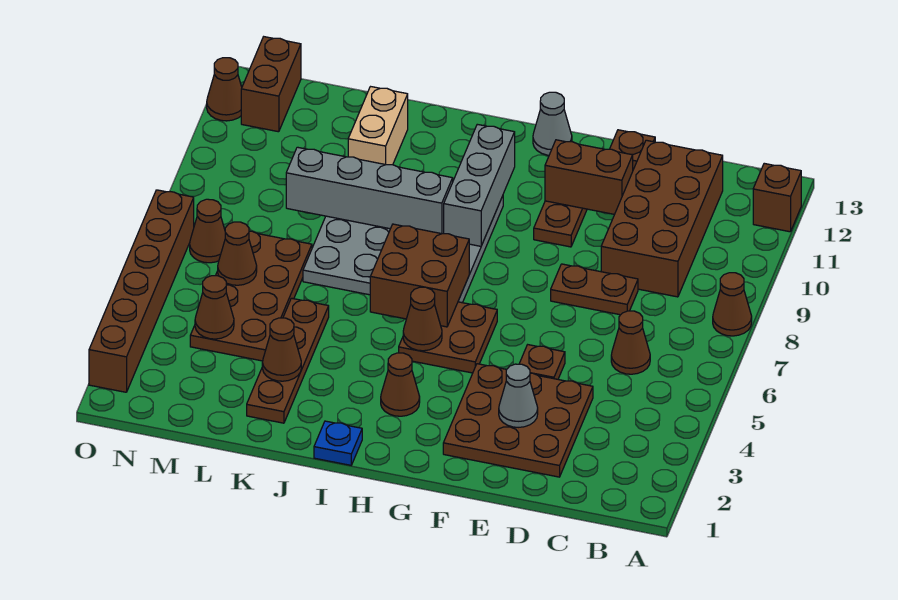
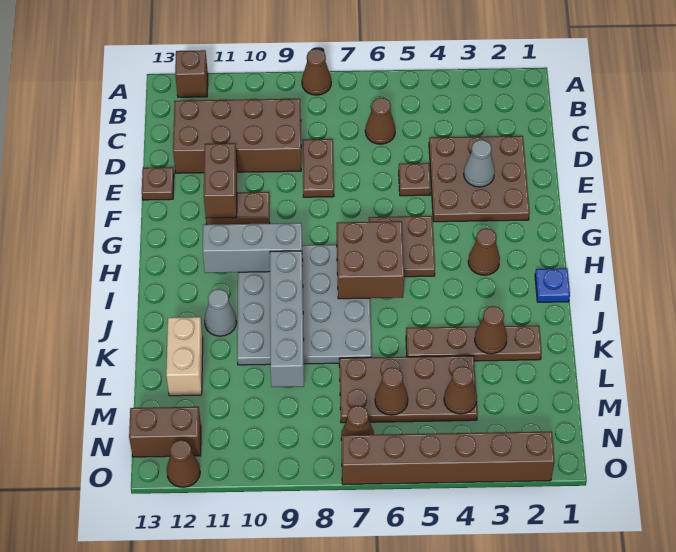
grey 1x1 cone [533,92,572,155] -> grey 1x1 cone moved to [204,289,237,336]
brown 1x1 cone [403,287,442,351] -> none
tan 1x2 brick [348,87,408,165] -> tan 1x2 brick turned to [166,317,203,396]

